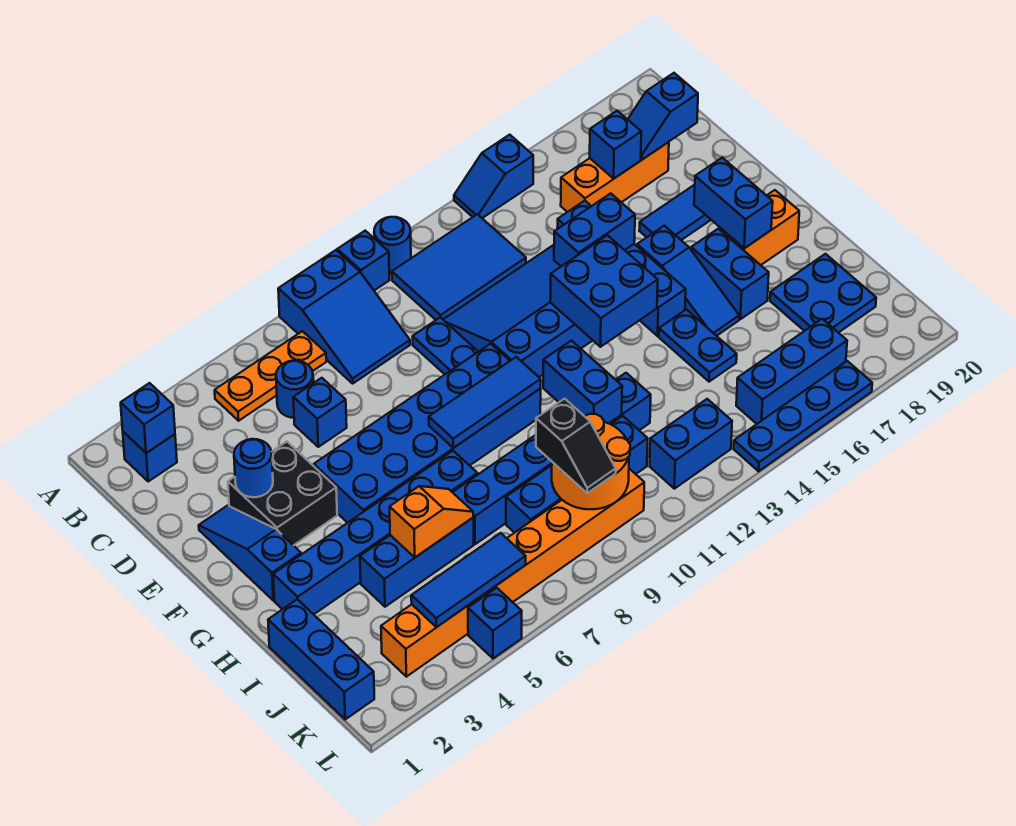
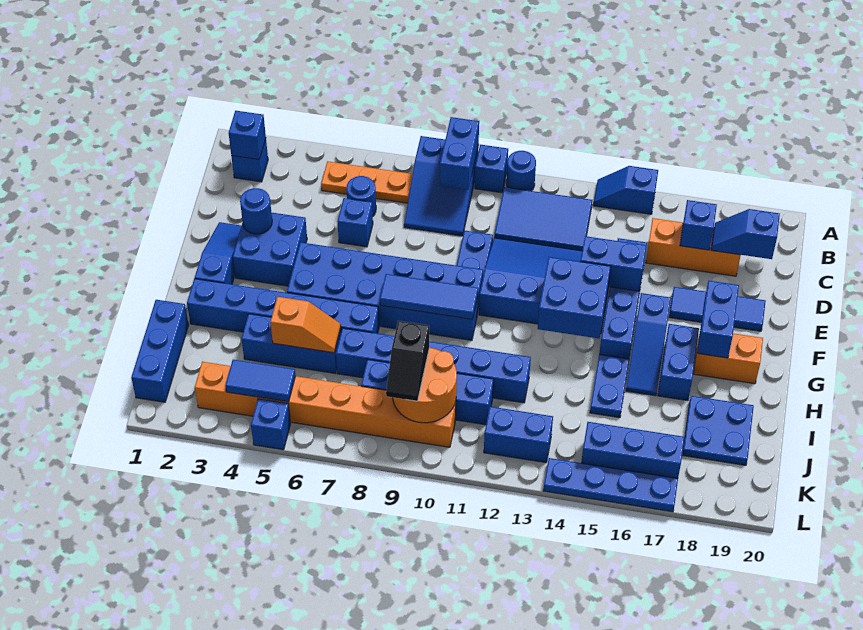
black 2x2 brick [228,442,337,546] -> blue 2x2 brick [233,212,307,286]
blue 1x2 brick [543,341,622,423] -> blue 1x2 brick moved to [440,117,479,190]
blue 1x3 tile [411,533,526,627] -> blue 1x2 tile [225,360,295,402]

